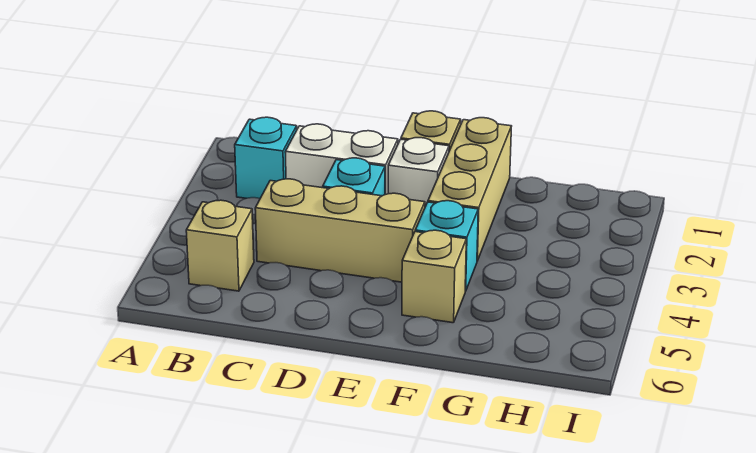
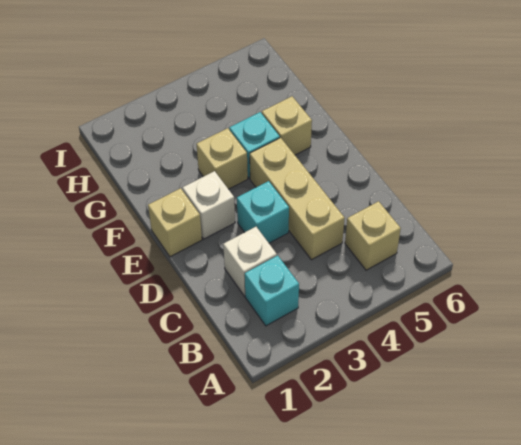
white 1x2 brick [285,124,398,195] -> white 1x1 brick [223,227,277,296]
tan 1x3 brick [428,118,511,261] -> tan 1x1 brick [197,128,248,189]

